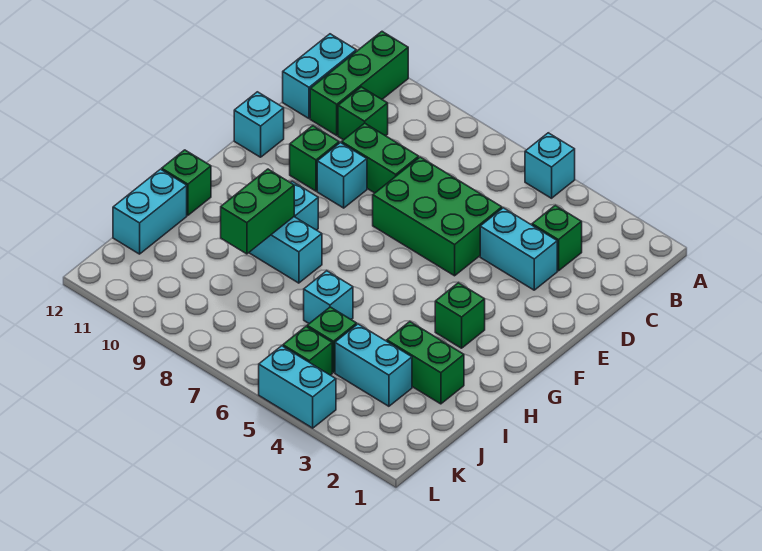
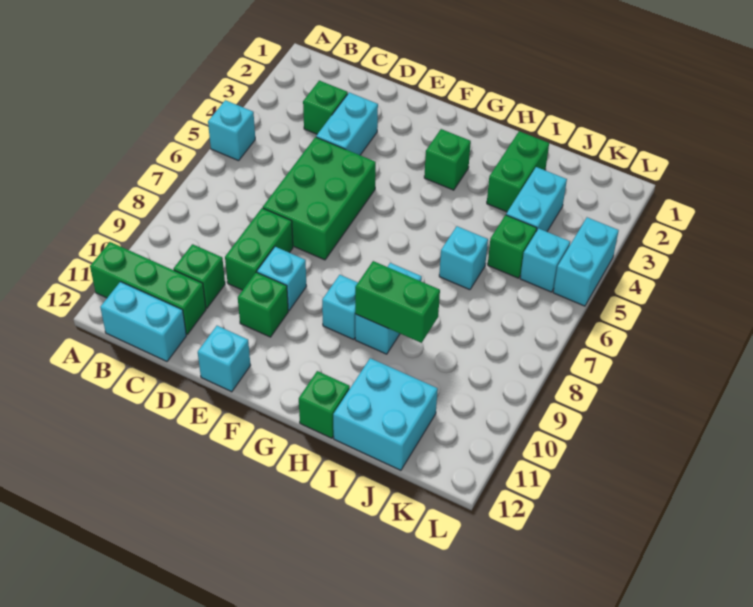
cyan 1x2 brick [113,169,187,254] -> cyan 2x2 brick [333,358,438,470]
green 1x1 brick [283,327,332,375] -> cyan 1x1 brick [520,229,570,292]

